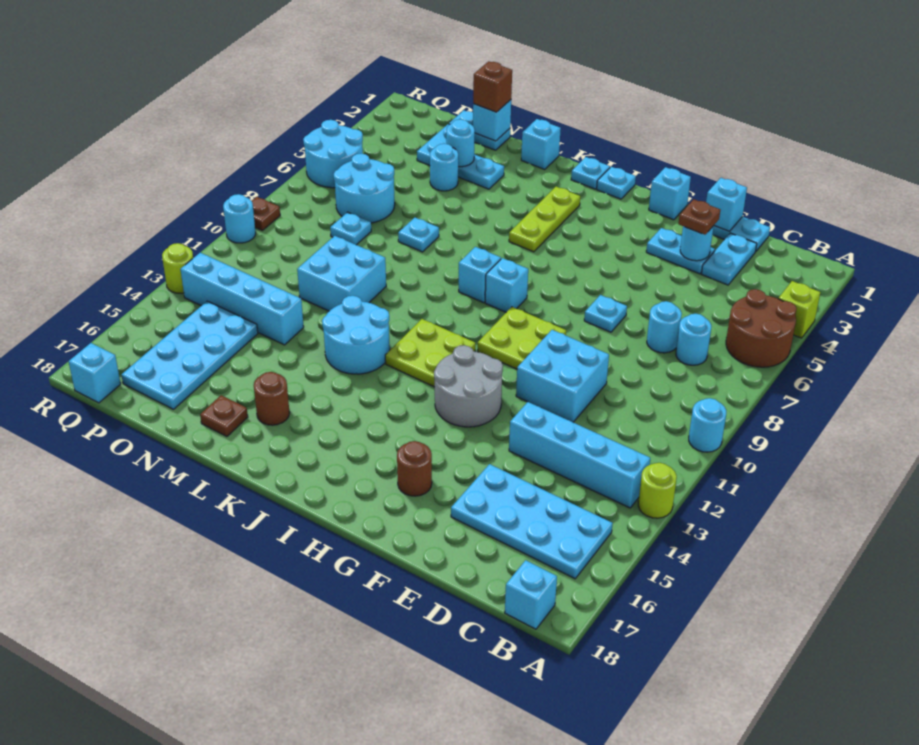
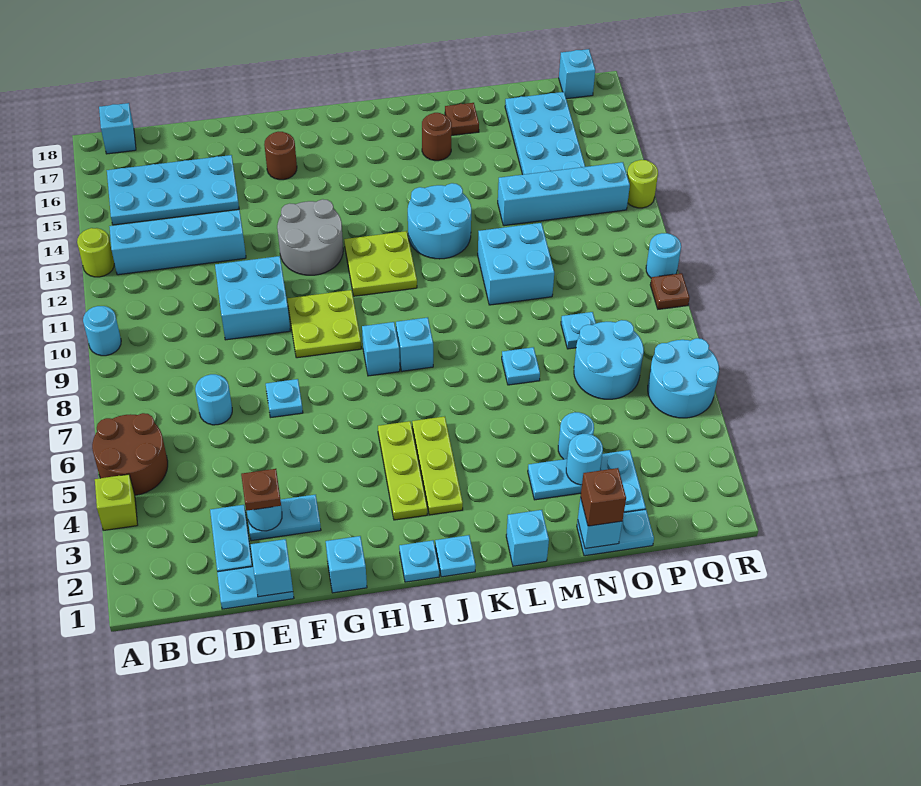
cyan 1x1 round brick [676,314,711,365] -> none
none -> lime 1x3 plate [378,421,427,520]

